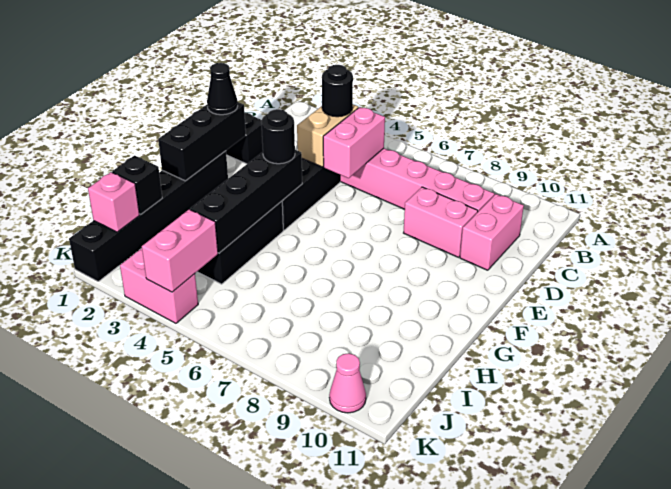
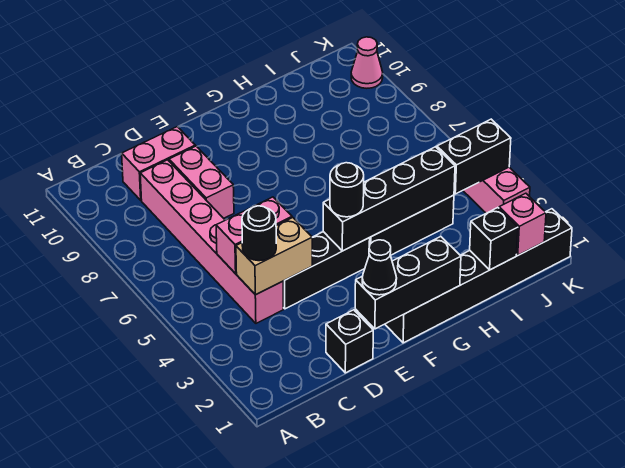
pink 1x2 brick [142,209,218,292] -> black 1x2 brick [437,119,511,194]

